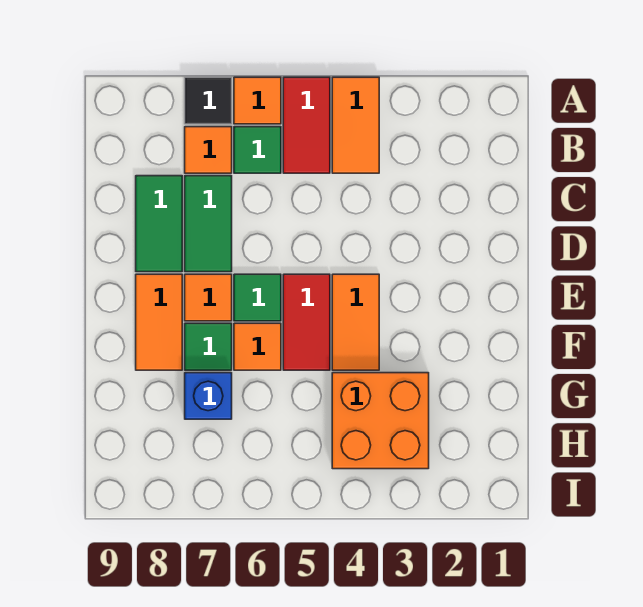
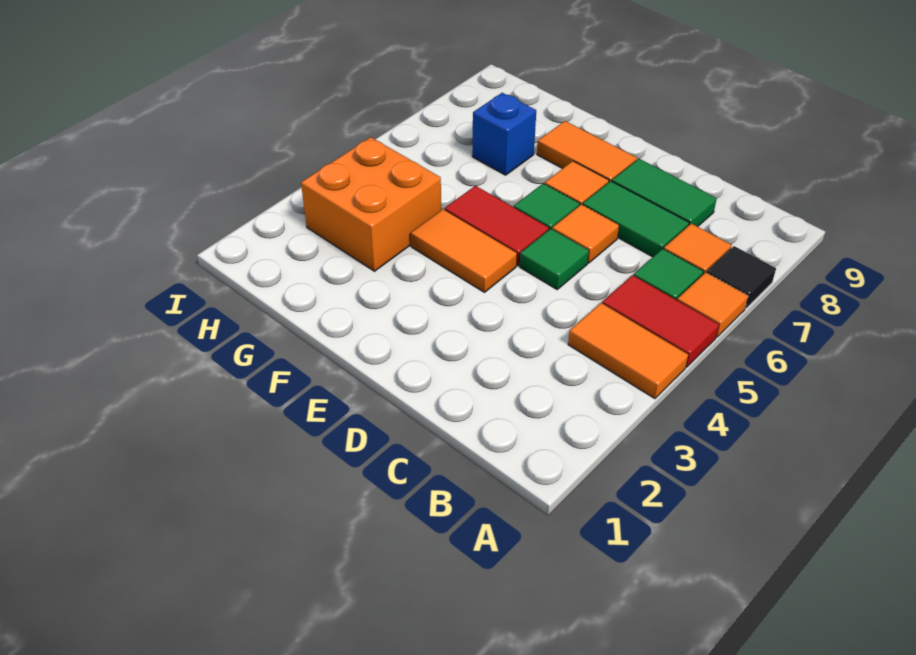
orange 1x1 tile [234,323,281,370] -> orange 1x1 tile moved to [552,204,619,263]
green 1x1 tile [185,323,232,370] -> green 1x1 tile moved to [520,229,589,289]

